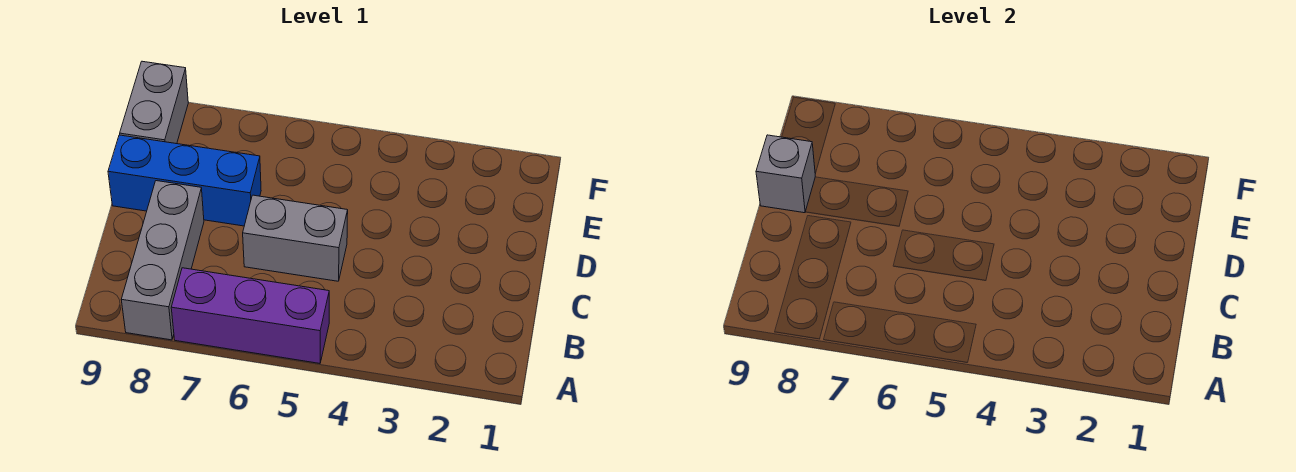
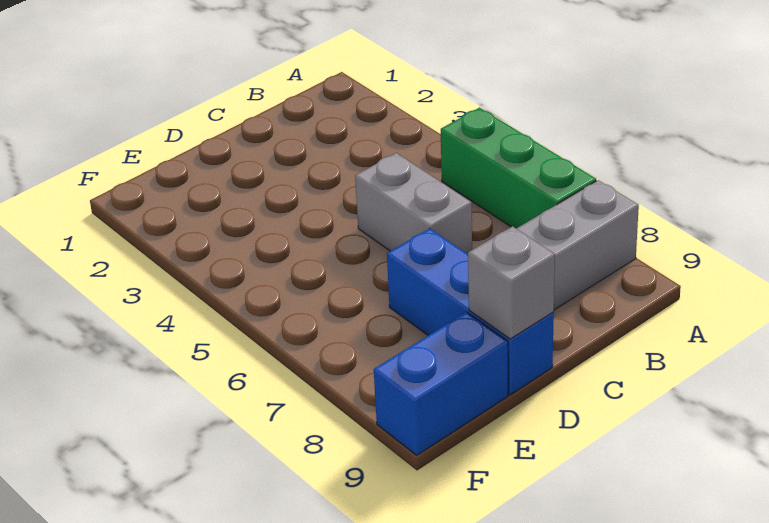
purple 1x3 brick [171,268,329,363] -> green 1x3 brick [441,108,596,228]
grey 1x2 brick [120,61,188,144] -> blue 1x2 brick [374,312,508,455]

